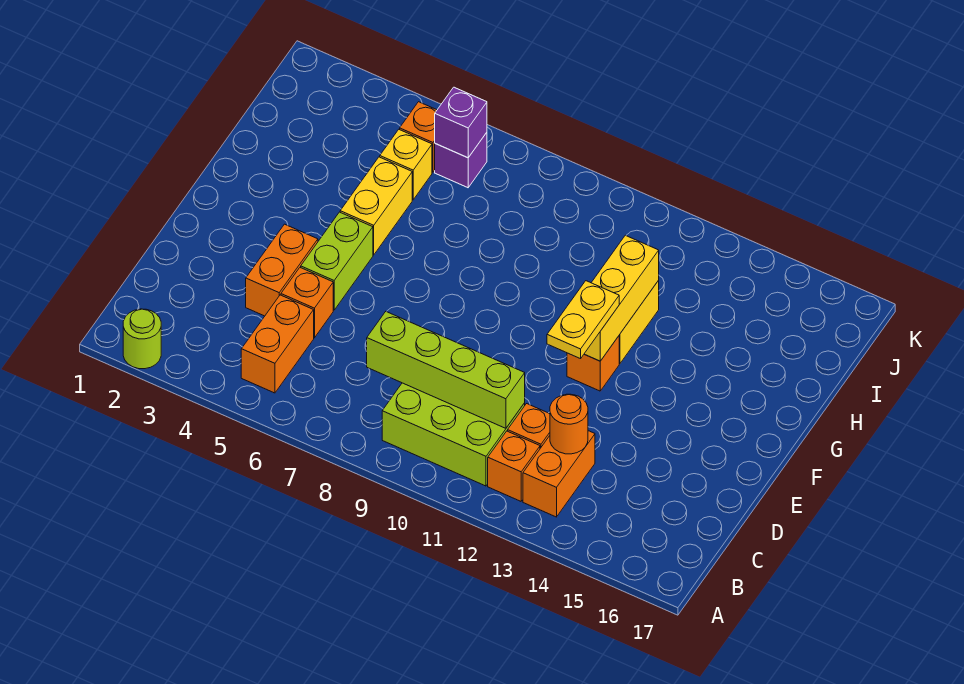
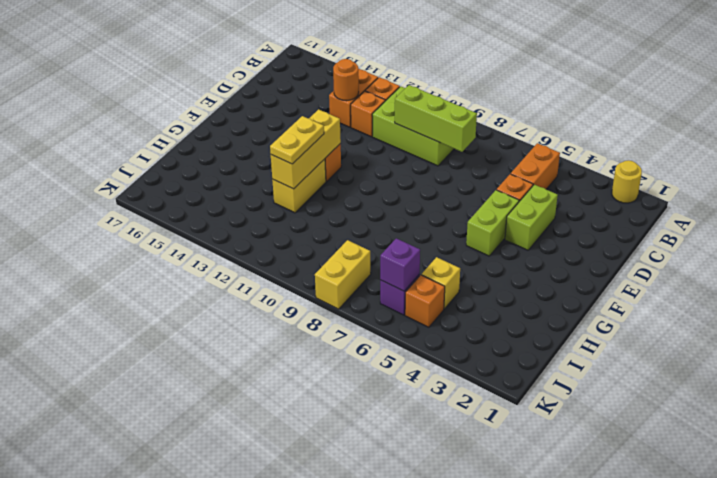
lime 1x1 round brick [123,309,161,369] -> yellow 1x1 round brick [612,160,642,203]
lime 1x4 brick [367,312,525,428] -> lime 1x3 brick [395,85,477,152]
orange 1x2 brick [246,224,318,316] -> lime 1x2 brick [505,185,558,250]
yellow 1x2 plate [547,281,619,359] -> yellow 1x2 plate moved to [270,116,324,164]
yellow 1x2 brick [340,157,412,255] -> yellow 1x2 brick moved to [315,240,371,309]

